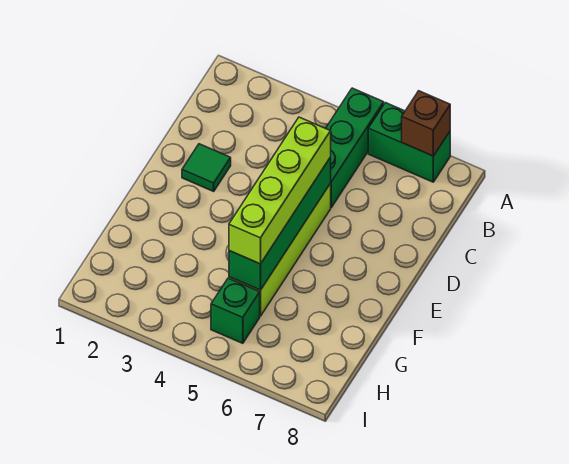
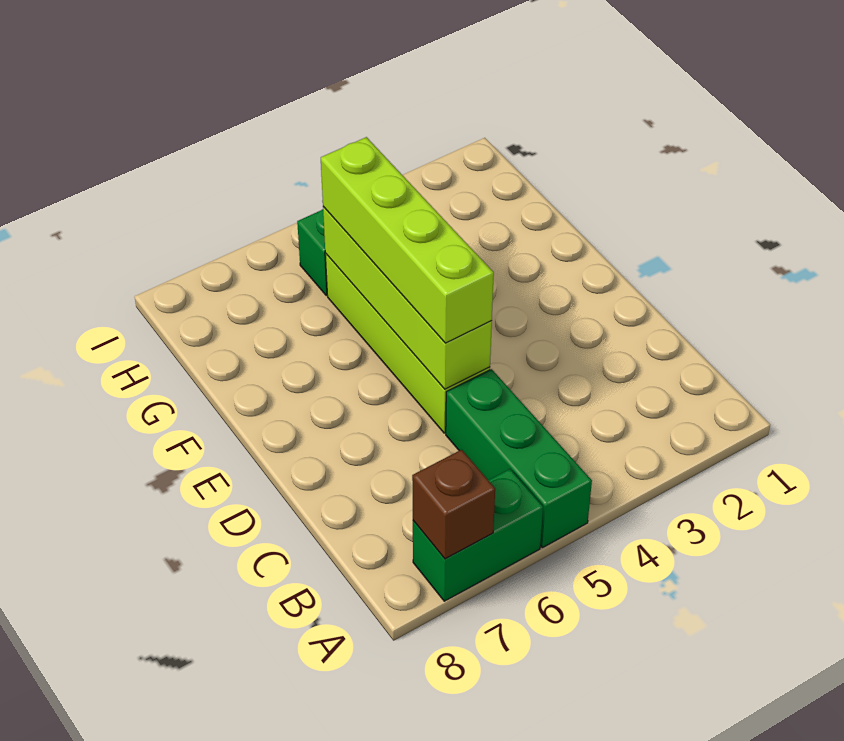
green 1x1 tile [182,144,231,191] -> none
green 1x4 brick [229,157,331,290] -> lime 1x4 brick [323,207,492,389]

